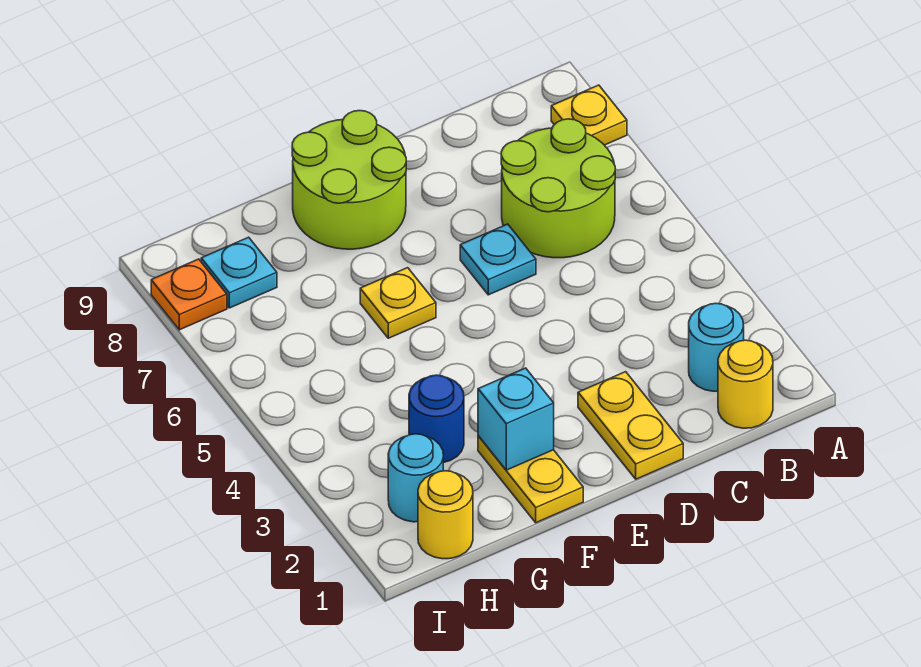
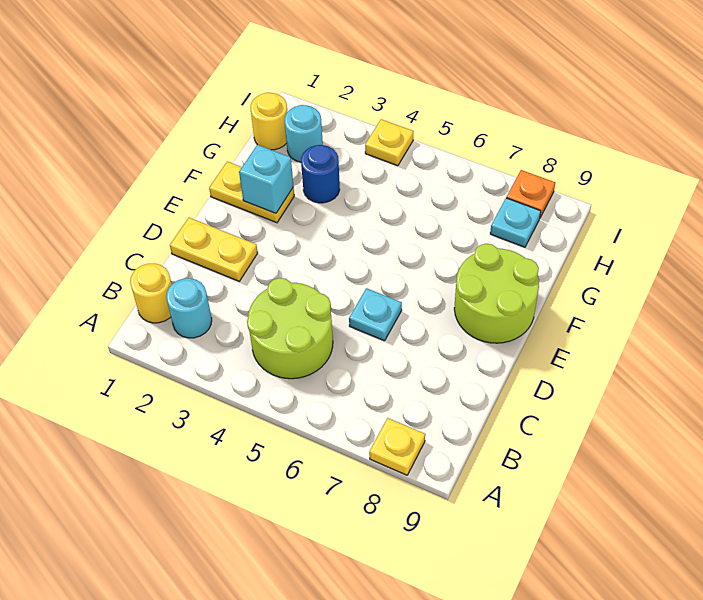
lime 2x2 round brick [501,119,615,258] -> lime 2x2 round brick moved to [247,278,333,379]
yellow 1x1 plate [360,268,436,338] -> yellow 1x1 plate moved to [365,119,413,166]

